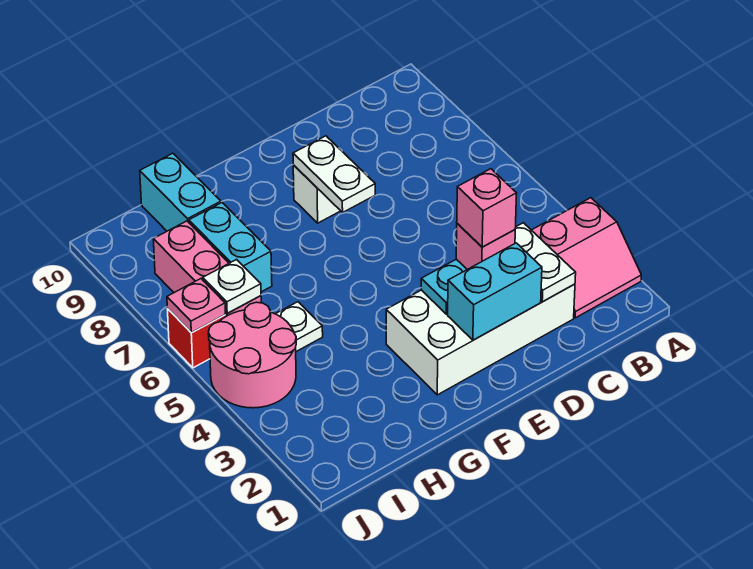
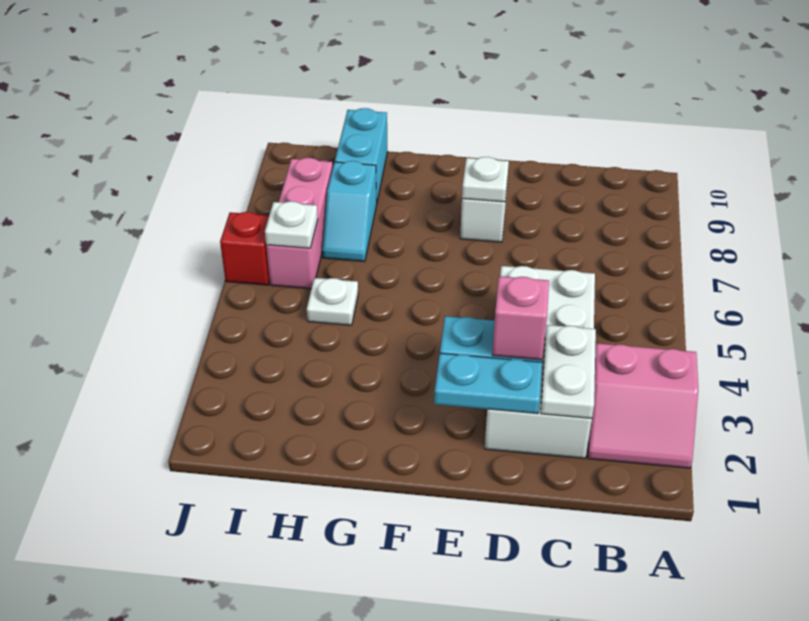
white 2x4 brick [386,284,575,395] -> white 2x4 brick turned to [485,266,595,458]
cyan 1x2 brick [448,243,542,340] -> cyan 1x2 plate [434,353,542,414]
pink 1x1 brick [457,169,517,247] -> none
white 1x2 plate [293,136,375,212] -> white 1x1 plate [462,157,509,202]
cyan 1x2 brick [189,203,272,292] -> cyan 1x2 slope [322,161,377,262]
pink 2x2 round brick [208,302,296,408] -> none
pink 1x1 plate [167,279,225,333] -> none

